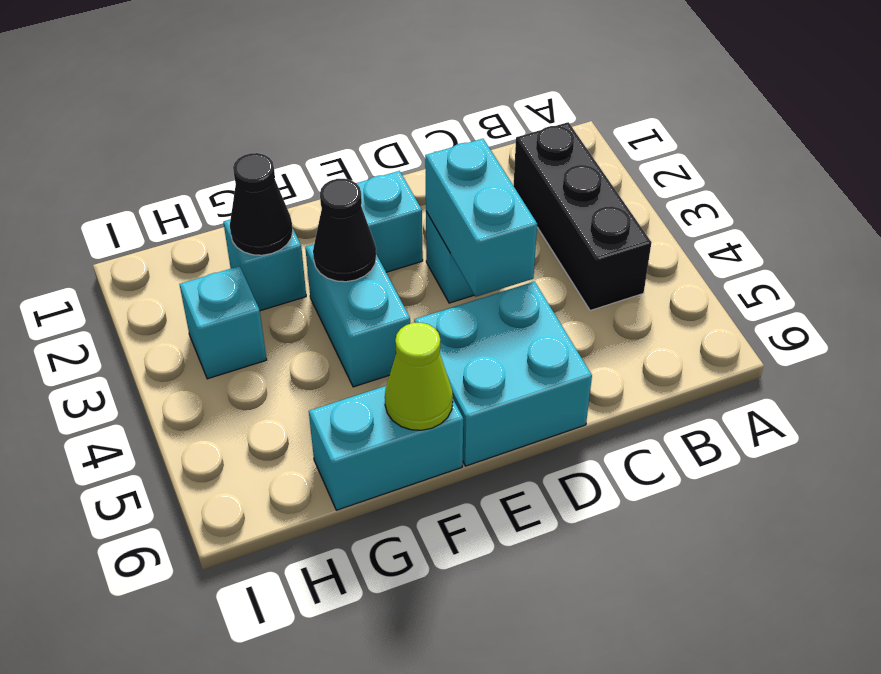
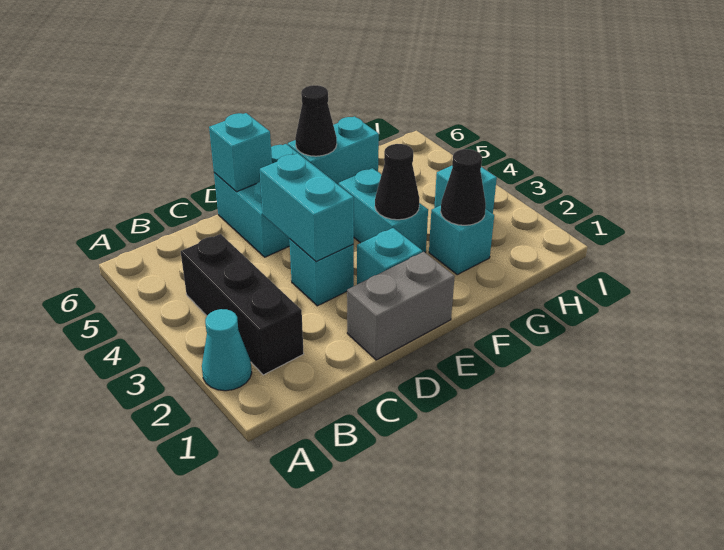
none -> cyan 1x1 cone [202,309,252,391]
none -> grey 1x2 brick [347,252,455,360]
none -> cyan 1x1 brick [209,113,272,192]
lime 1x1 cone [385,323,453,430] -> black 1x1 cone [295,85,337,156]

